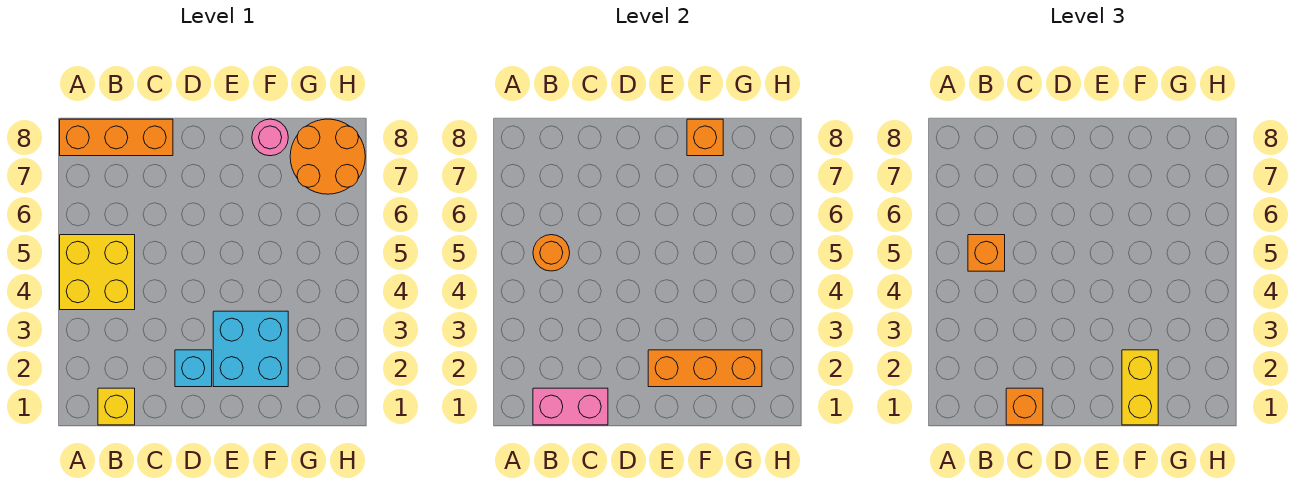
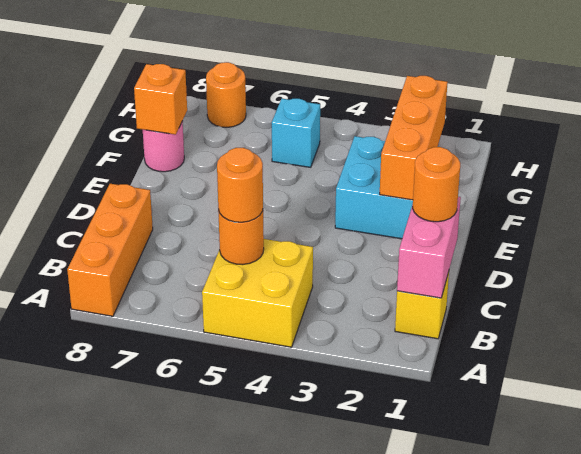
orange 1x1 brick [968,235,1005,271] -> orange 1x1 round brick [217,148,263,222]
orange 1x1 brick [1006,388,1043,425] -> orange 1x1 round brick [413,147,460,222]
cyan 1x1 brick [175,350,212,387] -> cyan 1x1 brick moved to [272,99,320,167]
yellow 1x2 brick [1122,350,1158,425] -> none
orange 2x2 round brick [290,119,365,194] -> orange 1x1 round brick [206,62,246,127]

